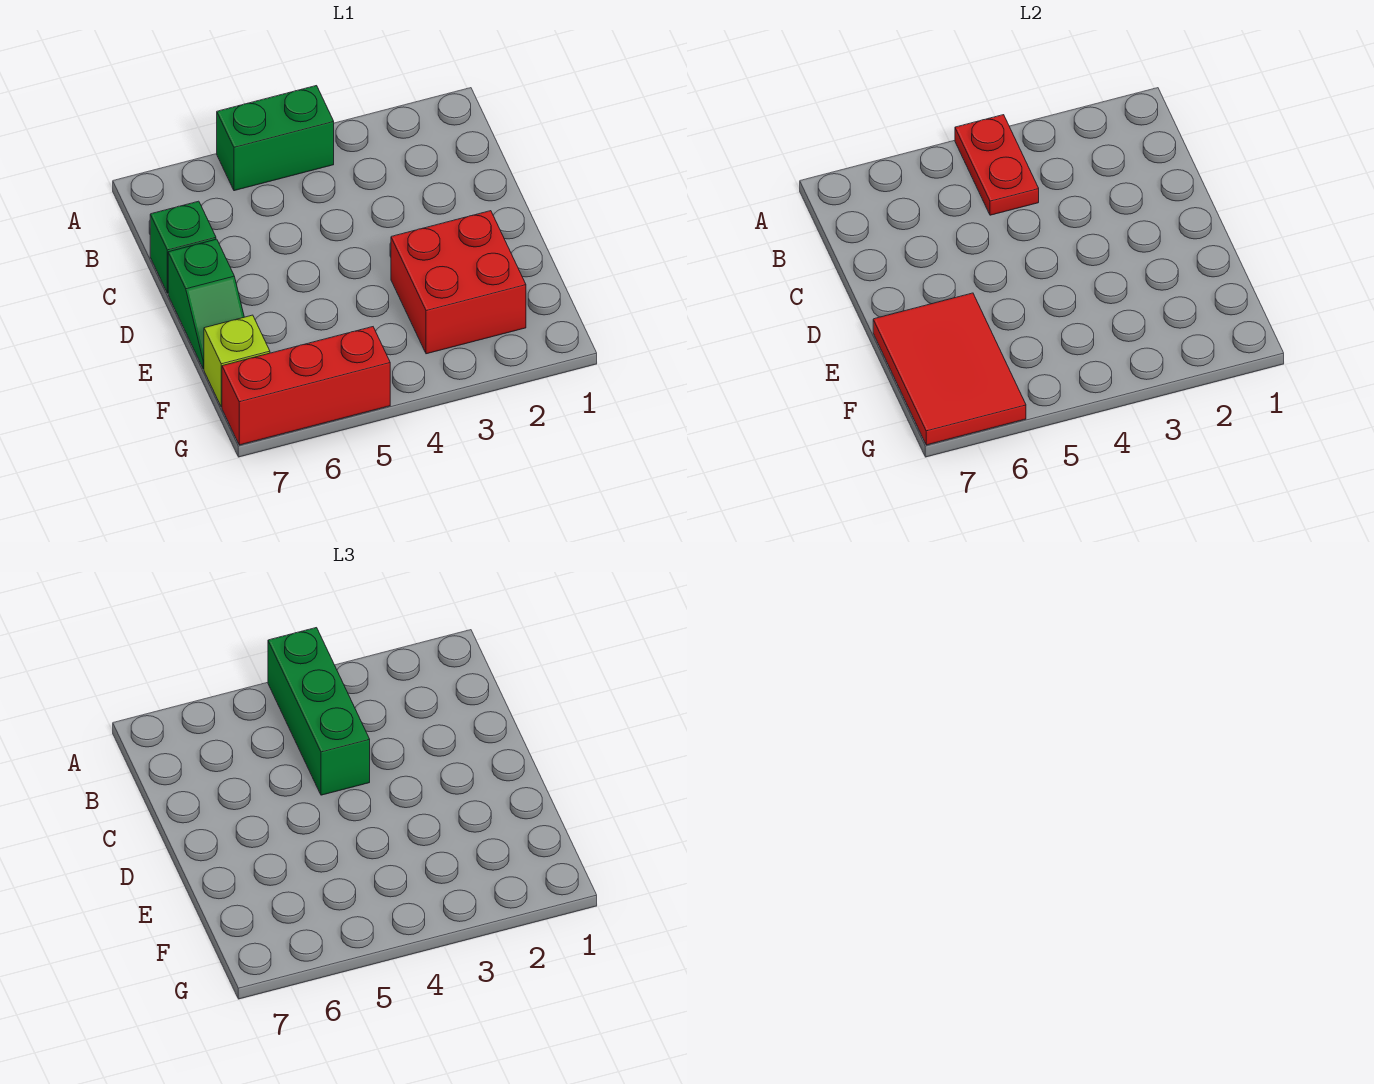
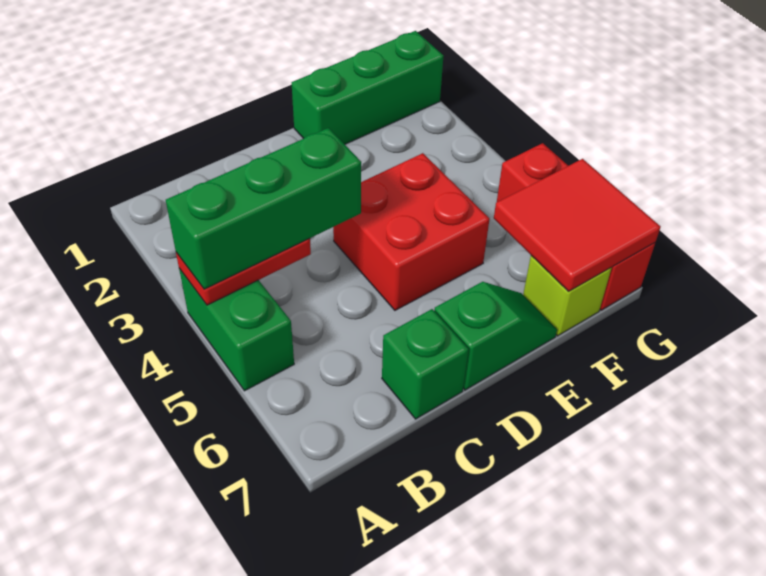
none -> green 1x3 brick [292,31,443,144]
red 2x2 brick [391,211,526,354] -> red 2x2 brick moved to [333,153,489,310]
red 2x3 tile [873,293,1026,445] -> red 2x2 tile [494,159,661,291]

